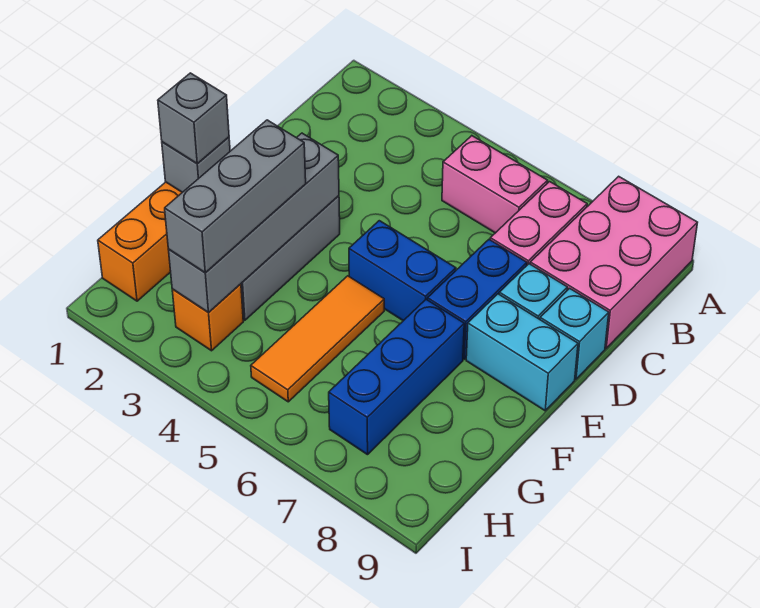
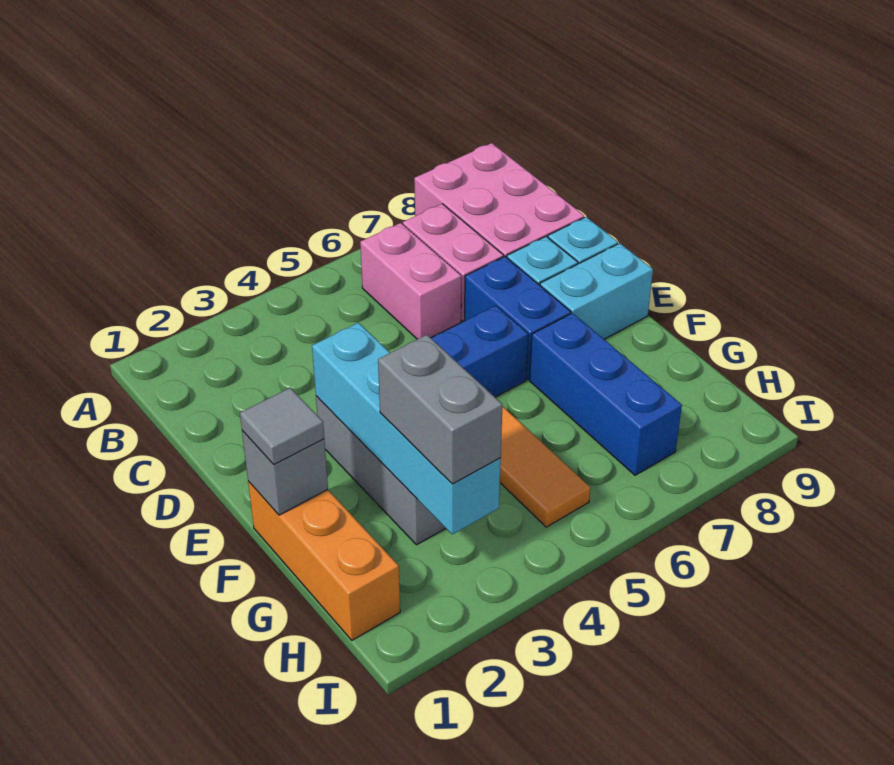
pink 1x2 brick [442,136,548,233] -> pink 1x2 brick turned to [360,223,461,339]
grey 1x4 brick [169,133,339,313] -> cyan 1x4 brick [312,323,501,535]
grey 1x1 brick [158,73,229,164] -> grey 1x1 tile [240,388,324,464]
grey 1x3 brick [165,120,306,273] -> grey 1x2 brick [378,335,502,484]
orange 1x1 brick [172,284,243,351] -> none

